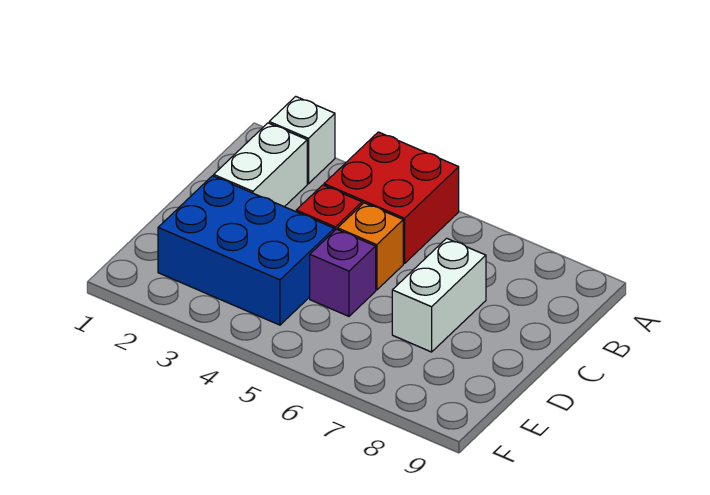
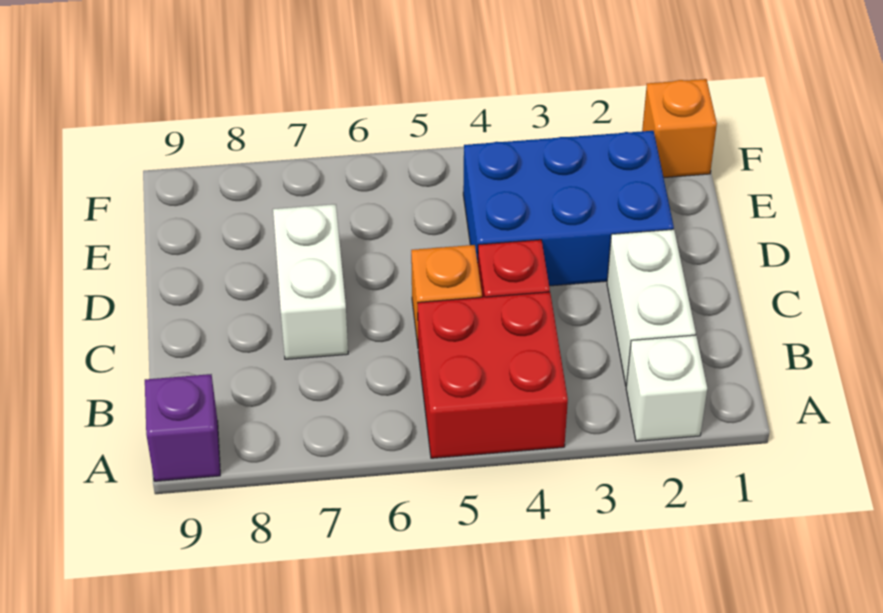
purple 1x1 brick [310,229,376,316] -> purple 1x1 brick moved to [145,374,220,481]
none -> orange 1x1 brick [642,79,717,178]

